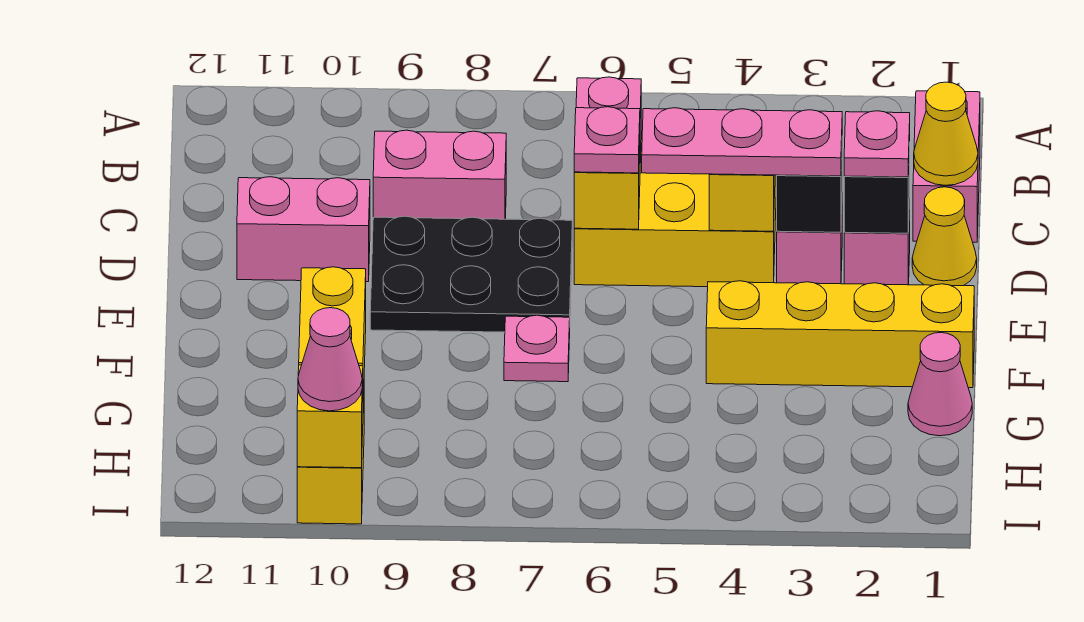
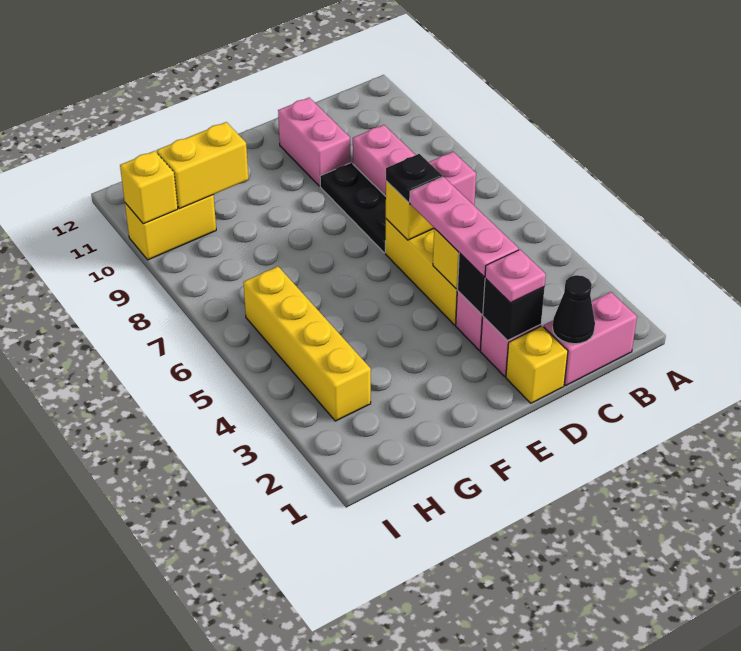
yellow 1x1 cone [914,82,978,185] -> black 1x1 cone [552,275,595,344]
yellow 1x1 cone [912,187,977,286] -> yellow 1x1 brick [506,326,568,403]
pink 1x1 plate [574,107,640,173] -> black 1x1 plate [386,154,442,203]
black 2x3 plate [370,216,572,332] -> black 1x3 plate [320,163,386,253]
yellow 1x4 brick [706,281,974,388] -> yellow 1x4 brick moved to [243,267,371,421]
pink 1x1 plate [504,315,570,382] -> none
pink 1x1 cone [908,332,972,436] -> none
pink 1x1 cone [298,308,362,411] -> none

